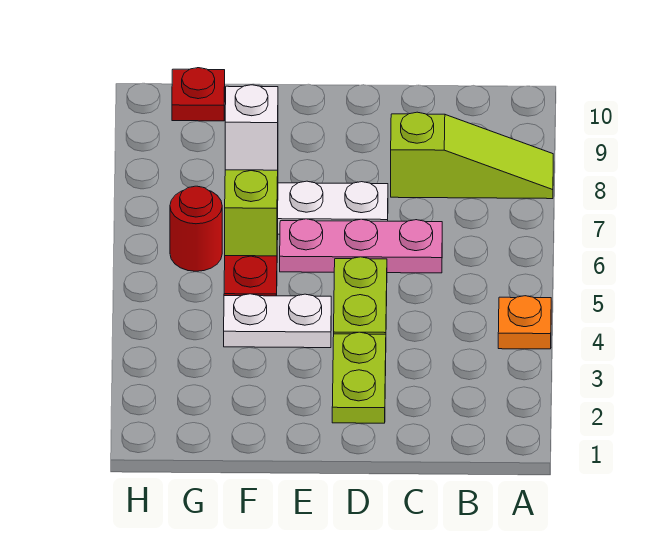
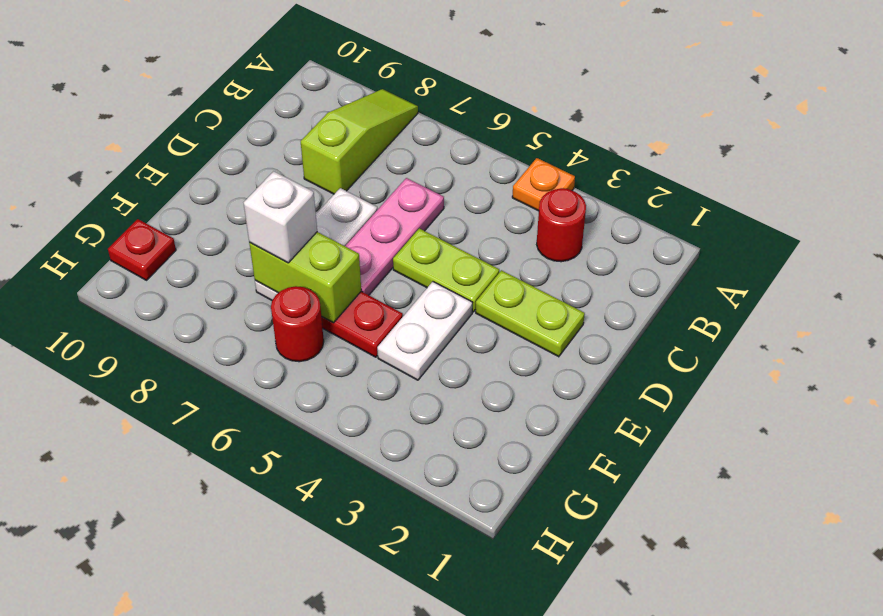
none -> red 1x1 round brick [537,188,586,262]

